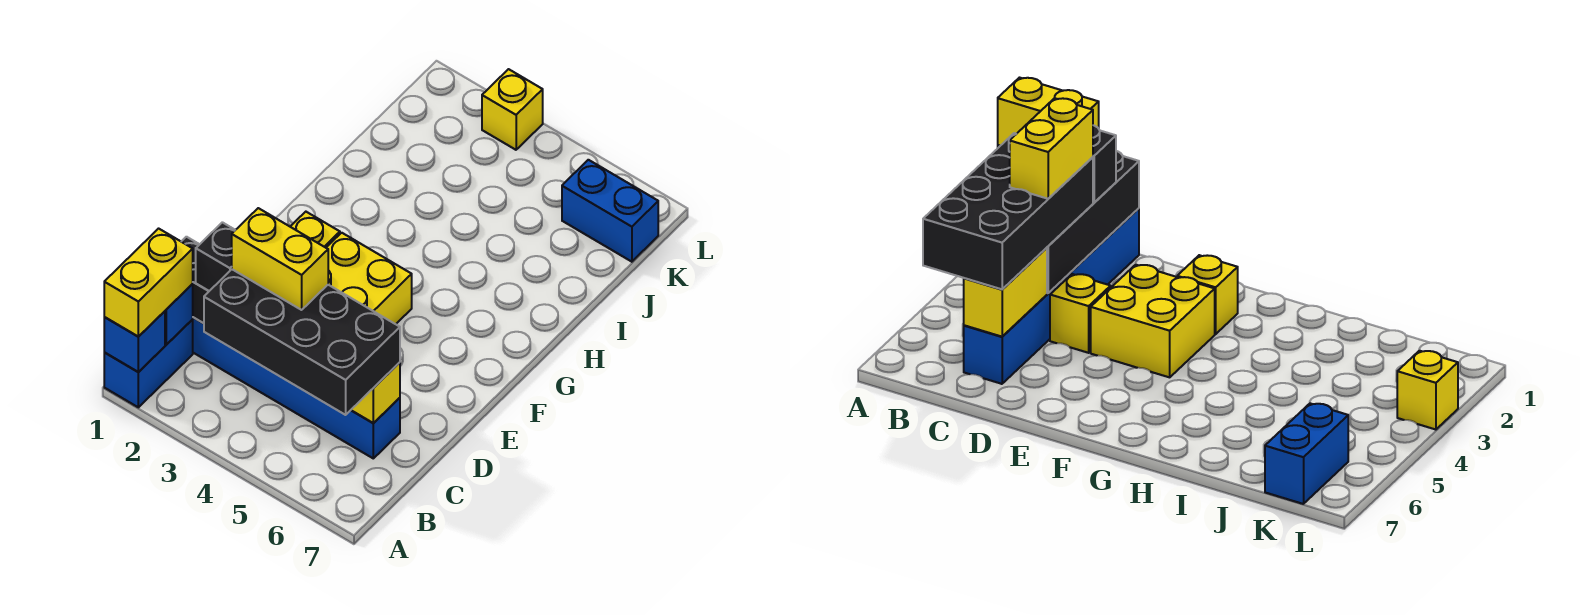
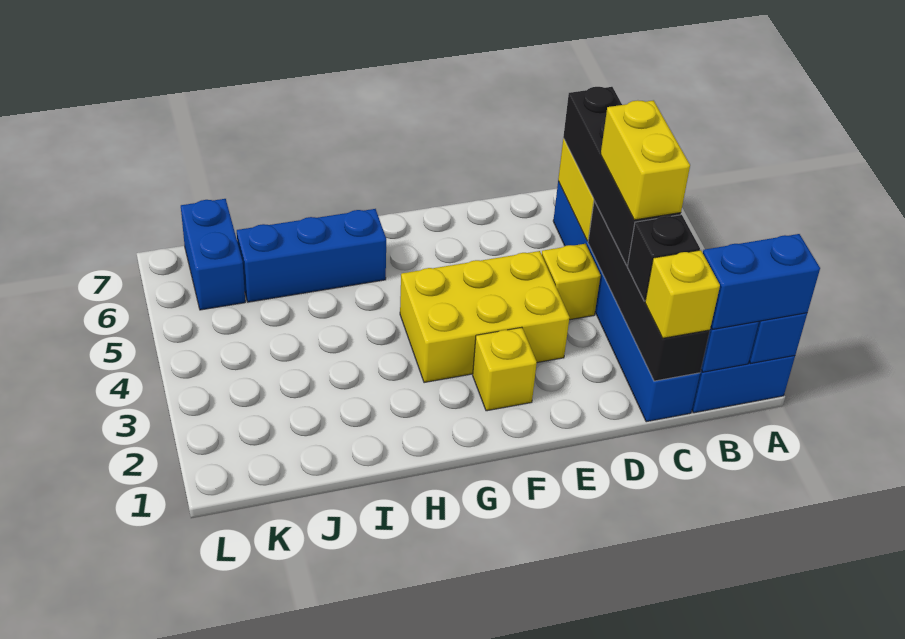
yellow 1x2 brick [104,229,193,337] -> blue 1x2 brick [703,234,820,329]
black 2x4 brick [204,269,400,415] -> black 1x4 brick [563,87,681,265]
yellow 2x2 brick [326,233,412,324] -> yellow 2x3 brick [400,251,570,383]
none -> blue 1x3 brick [237,209,386,302]
yellow 1x1 brick [482,69,543,150] -> yellow 1x1 brick moved to [645,250,720,338]

